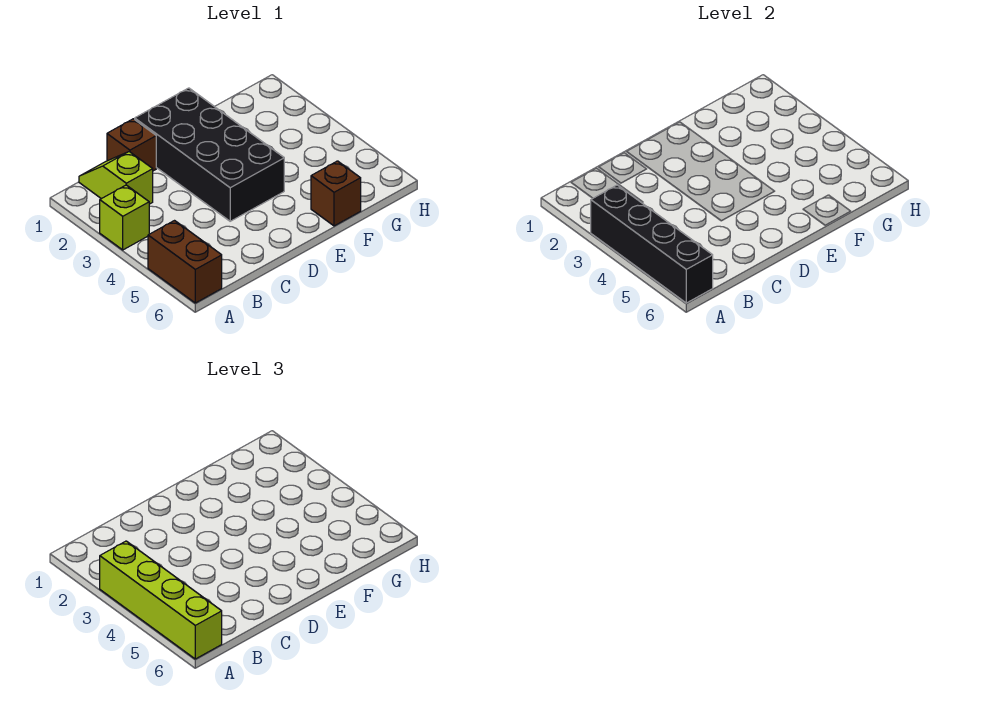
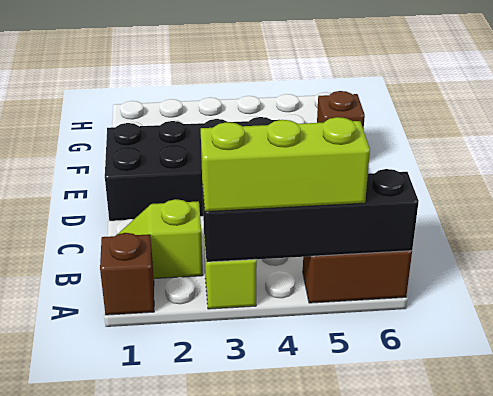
lime 1x4 brick [100,541,222,659] -> lime 1x3 brick [201,117,370,212]
brown 1x1 brick [107,119,156,171] -> brown 1x1 brick moved to [100,233,154,315]

